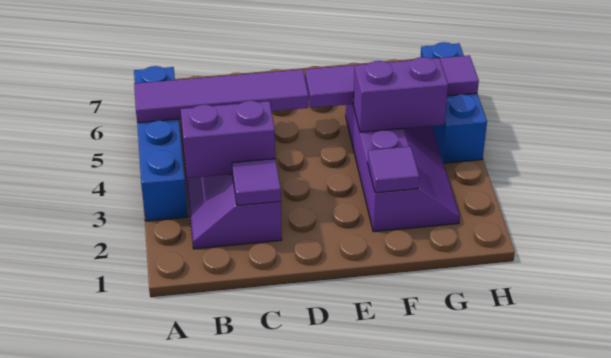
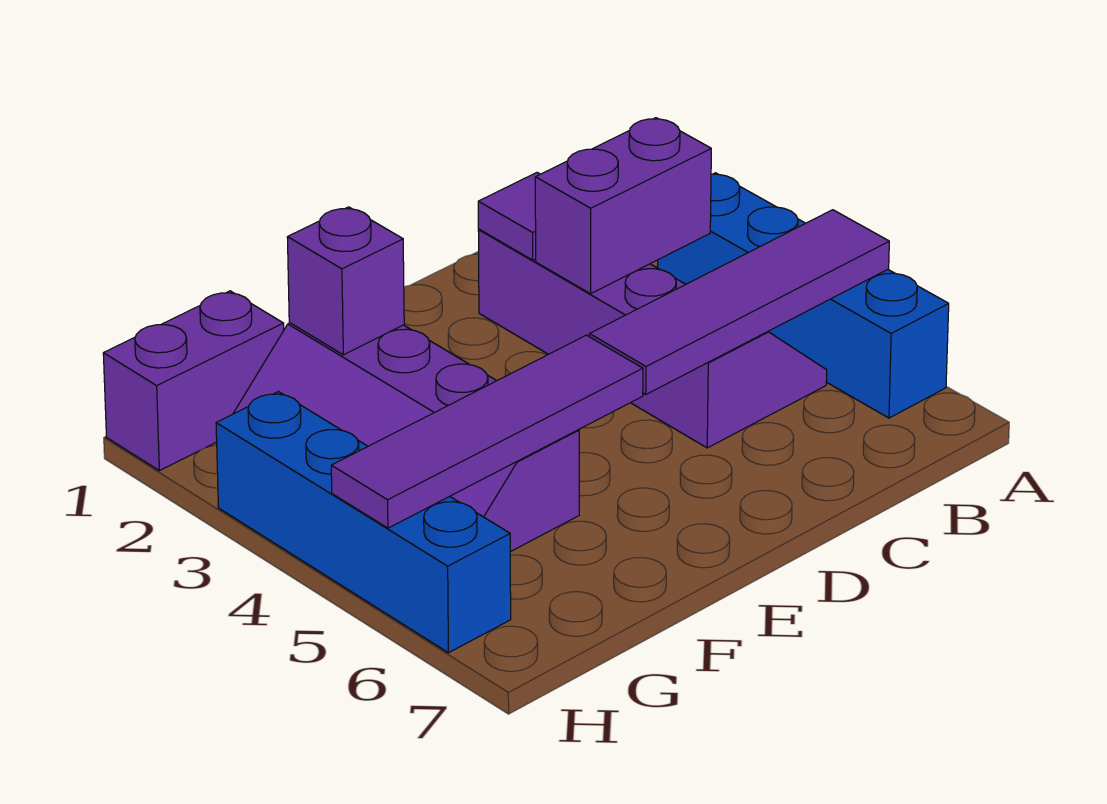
purple 1x1 tile [368,146,419,193] -> purple 1x1 brick [287,207,404,355]
purple 1x2 brick [353,57,448,132] -> purple 1x2 brick moved to [103,291,284,471]
blue 1x3 brick [421,42,487,163] -> blue 1x4 brick [216,392,511,653]

